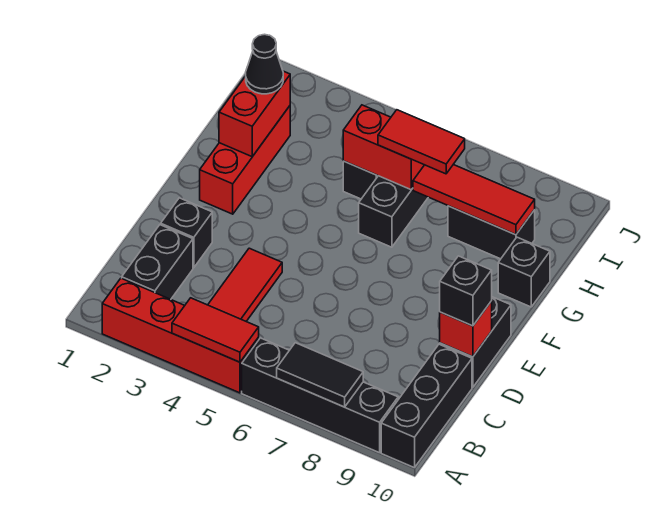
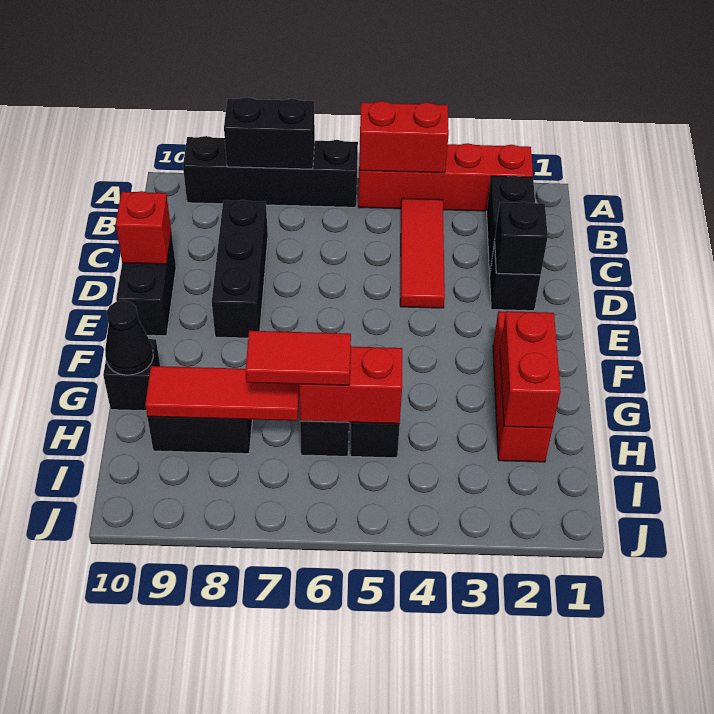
red 1x2 tile [172,298,259,362] -> red 1x2 brick [359,101,449,173]
black 1x2 tile [277,343,363,407] -> black 1x2 brick [224,97,315,169]
black 1x3 brick [381,344,472,468] -> black 1x3 brick moved to [212,200,268,338]
black 1x1 brick [440,256,492,326] -> black 1x1 brick moved to [494,202,548,275]
black 1x1 cone [246,34,283,94] -> black 1x1 cone moved to [105,301,153,375]

